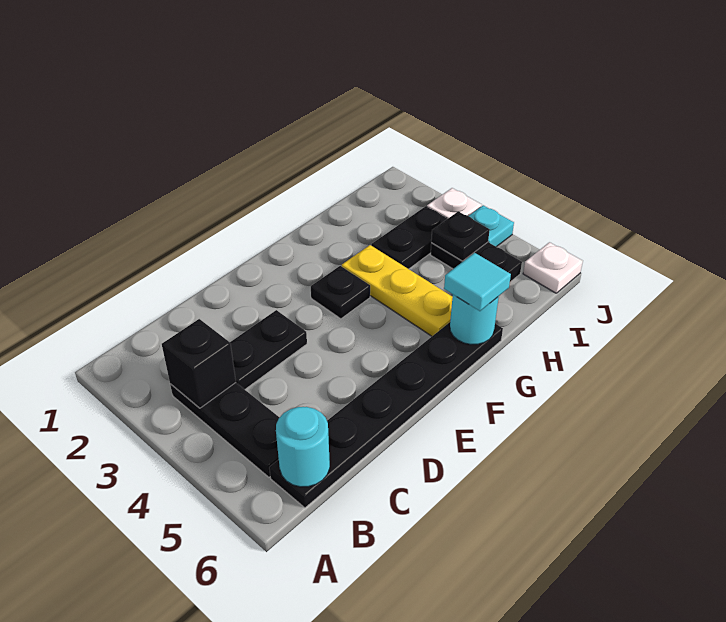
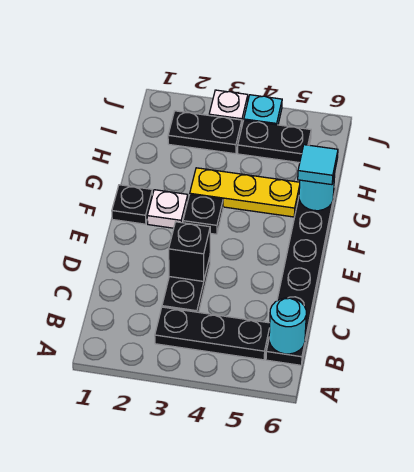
black 1x1 brick [162,319,236,408] -> black 1x1 brick moved to [169,222,210,281]
black 1x2 plate [371,206,447,269] -> black 1x2 plate turned to [168,111,242,154]
black 1x1 plate [431,211,490,261] -> black 1x1 plate moved to [112,185,153,224]
white 1x1 plate [523,242,583,293] -> white 1x1 plate moved to [147,190,188,228]

